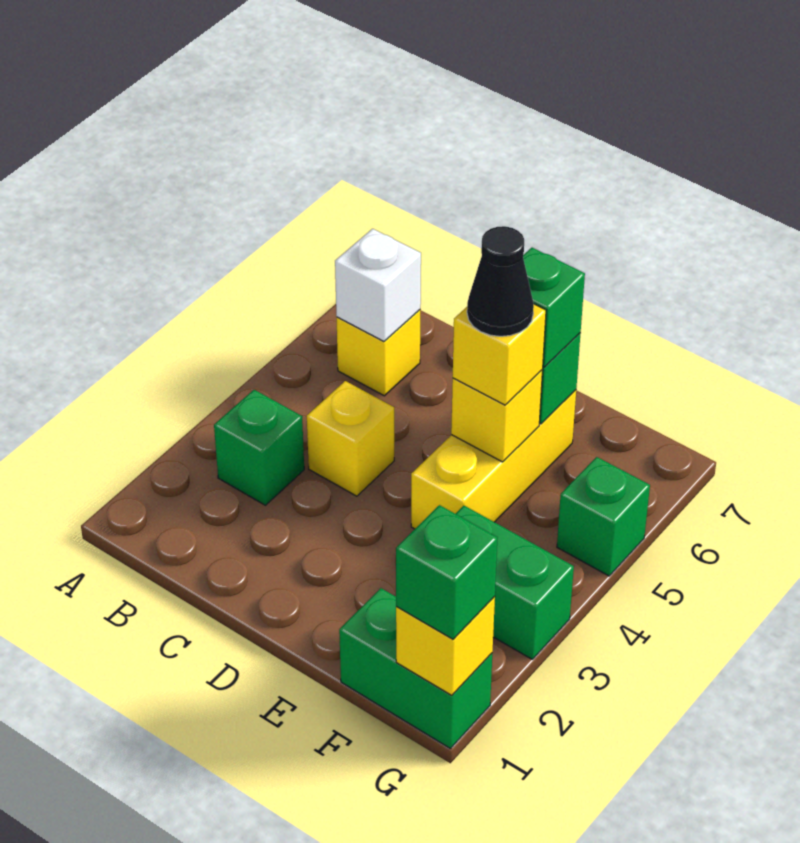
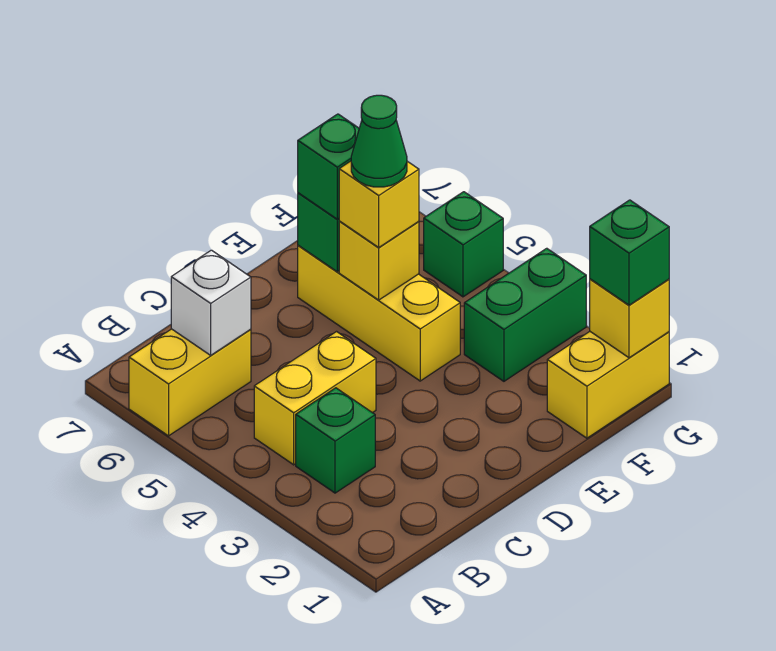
yellow 1x1 brick [337,310,420,396] -> yellow 1x2 brick [129,329,251,436]
yellow 1x1 brick [307,381,394,496] -> yellow 1x2 brick [254,332,376,465]
black 1x1 cone [467,226,534,336] -> green 1x1 cone [351,95,407,187]
green 1x2 brick [339,588,492,748] -> yellow 1x2 brick [547,332,669,438]

